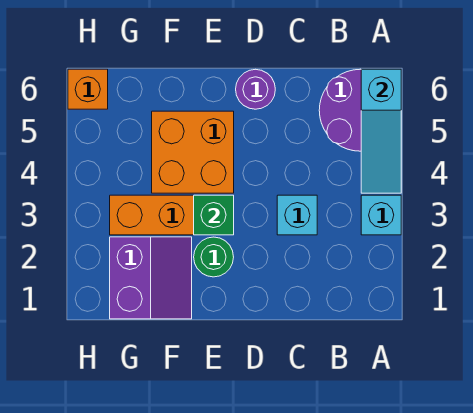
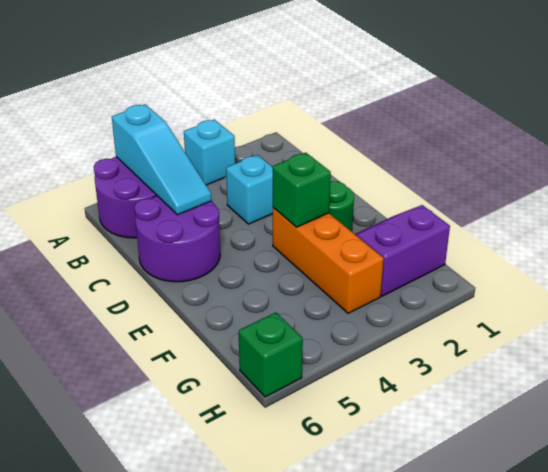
cyan 1x3 slope [361,69,401,193] -> cyan 1x3 slope turned to [112,104,211,215]
purple 1x1 round brick [236,69,275,109] -> purple 2x2 round brick [134,196,220,282]
orange 2x2 brick [152,111,234,193] -> none
orange 1x1 brick [68,69,108,109] -> green 1x1 brick [239,312,303,397]

